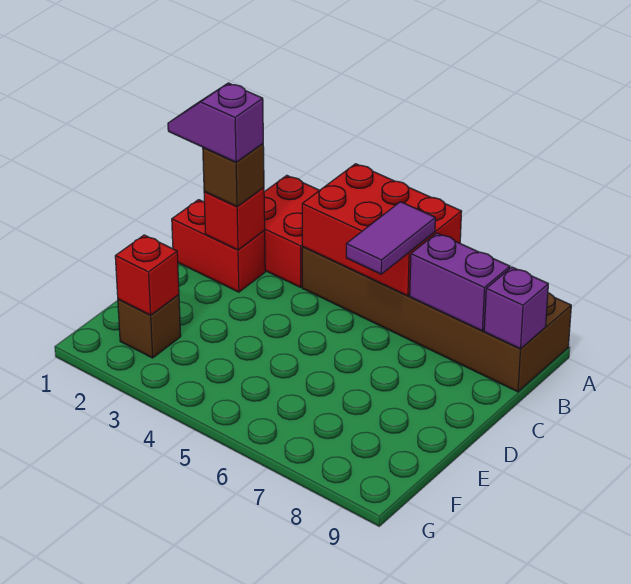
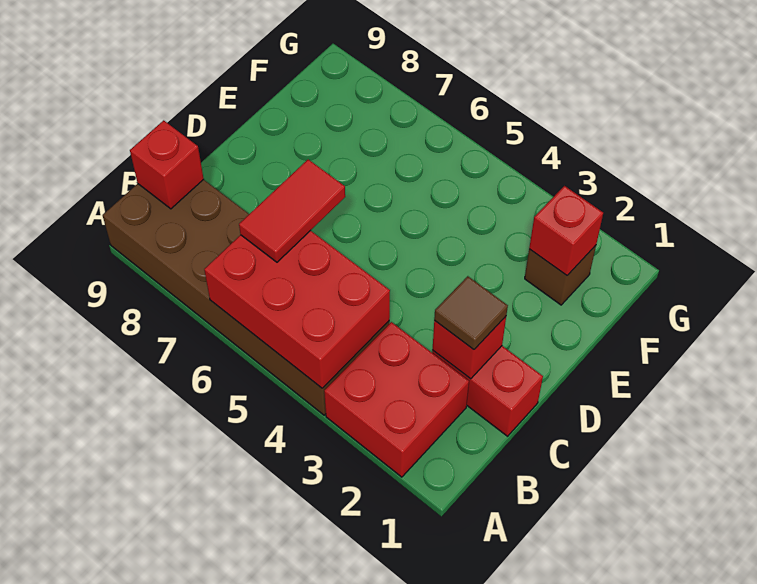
purple 1x2 tile [346,202,435,274] -> red 1x2 tile [239,159,345,262]
purple 1x2 brick [410,233,510,331] -> none
purple 1x1 brick [484,267,548,349] -> red 1x1 brick [130,120,204,209]
purple 1x2 slope [168,83,263,162] -> none
brown 1x1 brick [203,144,264,207] -> brown 1x1 tile [434,276,508,350]

